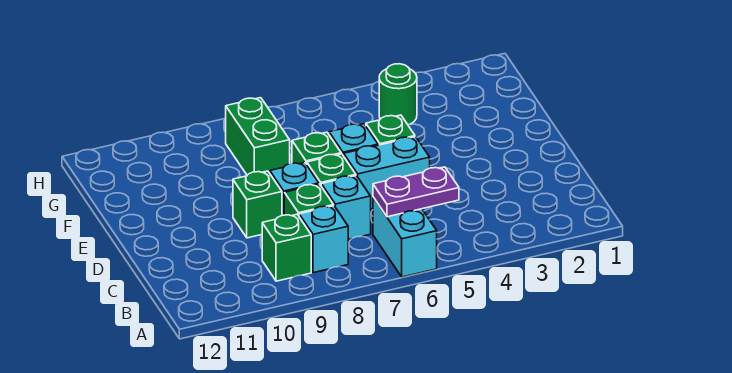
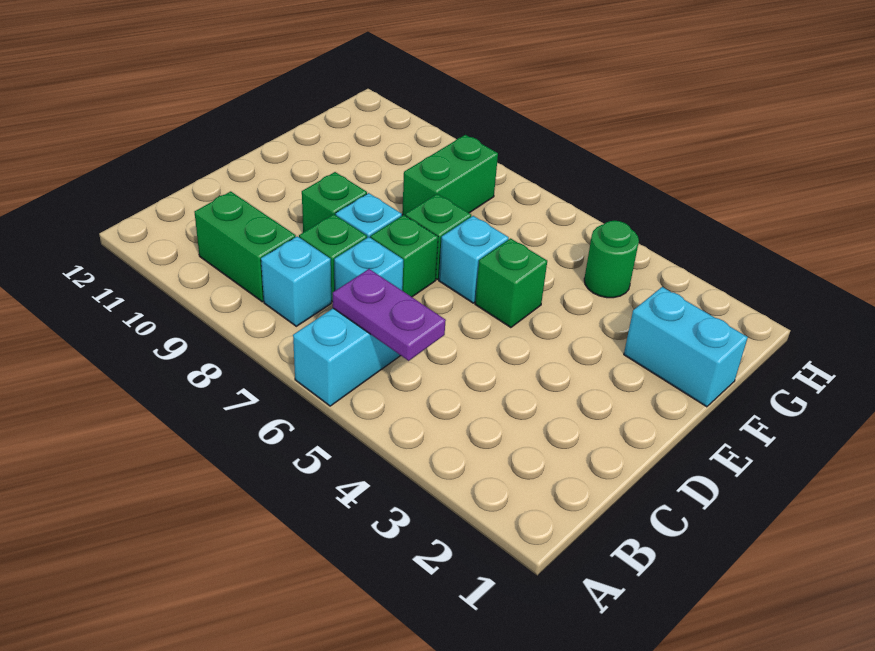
green 1x1 brick [262,214,311,281] -> green 1x2 brick [195,191,296,302]
cyan 1x2 brick [344,137,430,209] -> cyan 1x2 brick moved to [624,287,748,407]

